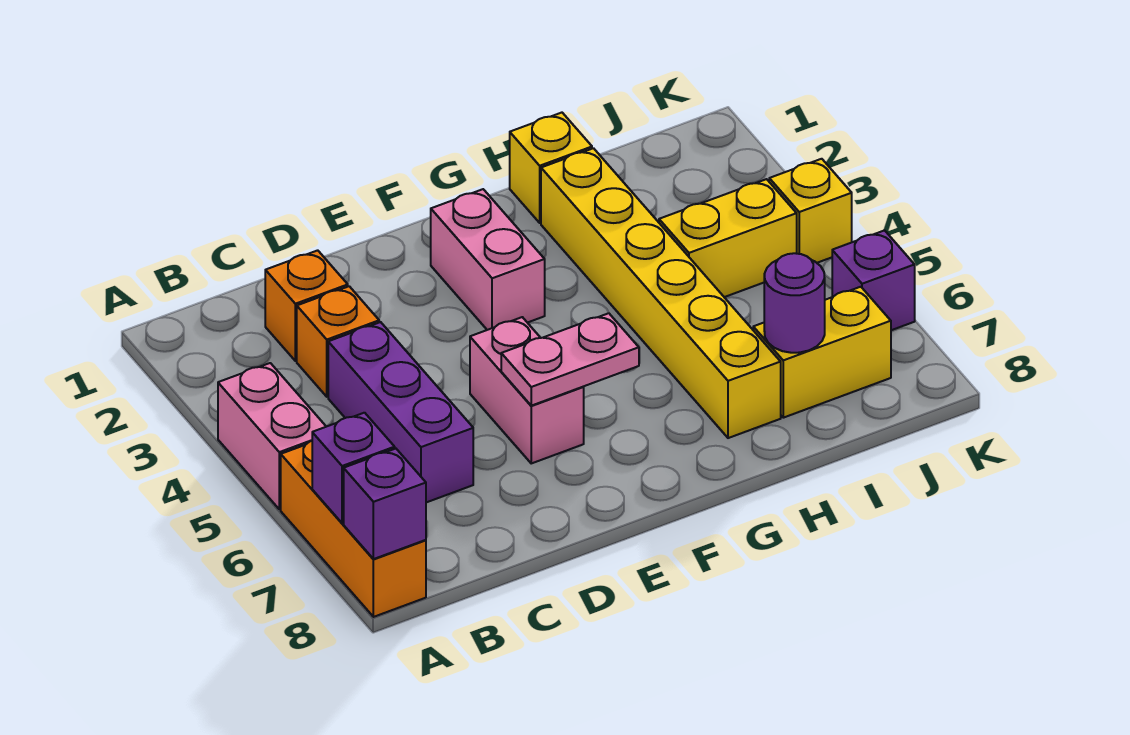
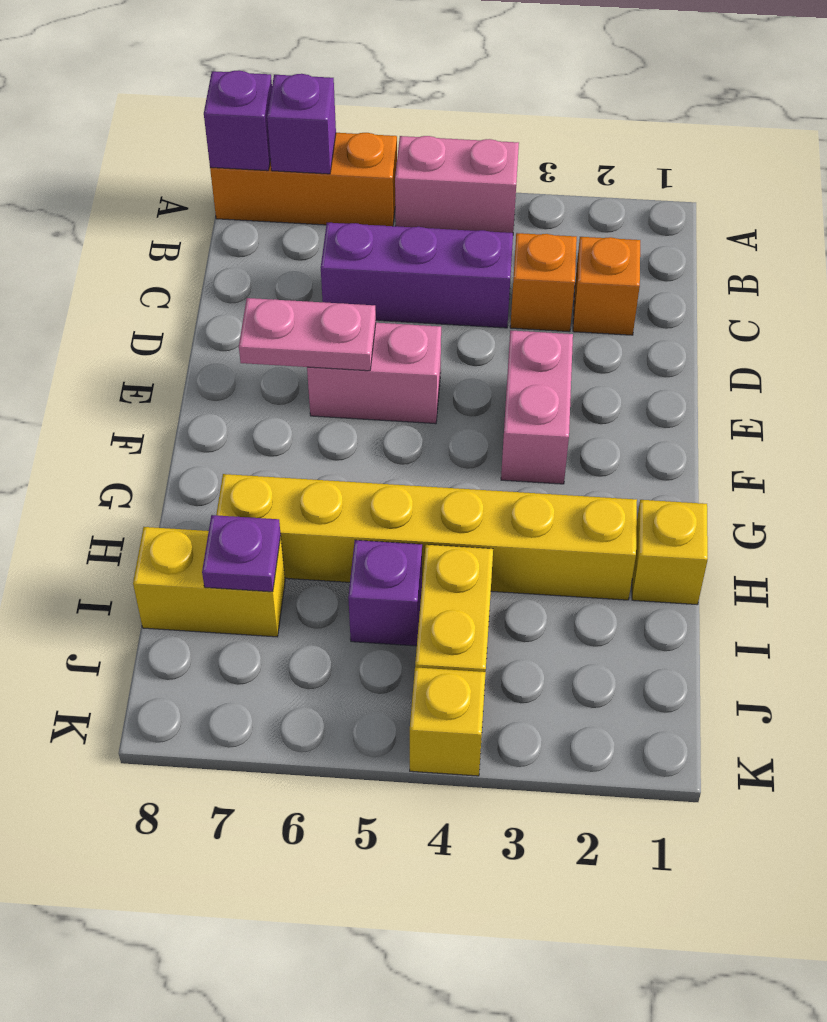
pink 1x2 plate [501,313,639,406] -> pink 1x2 plate turned to [239,298,376,371]
pink 1x2 brick [431,189,545,330] -> pink 1x2 brick turned to [501,330,573,484]
yellow 1x2 brick [753,287,891,418] -> yellow 1x2 brick turned to [133,527,285,637]
purple 1x1 round brick [764,253,825,353] -> purple 1x1 plate [202,515,281,592]
purple 1x1 brick [832,230,915,330] -> purple 1x1 brick moved to [348,540,422,646]

